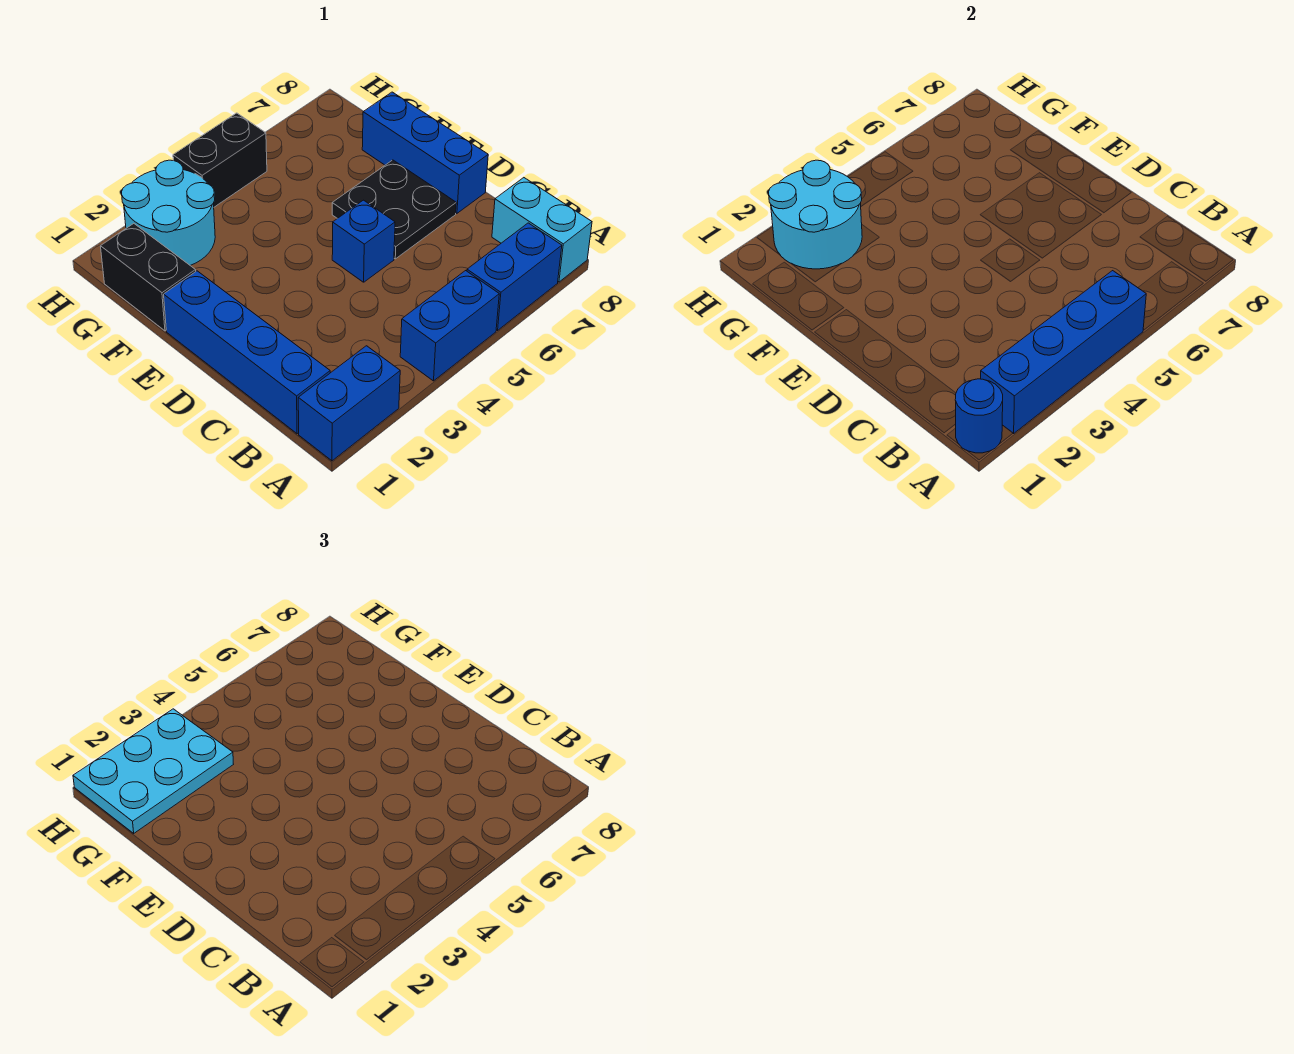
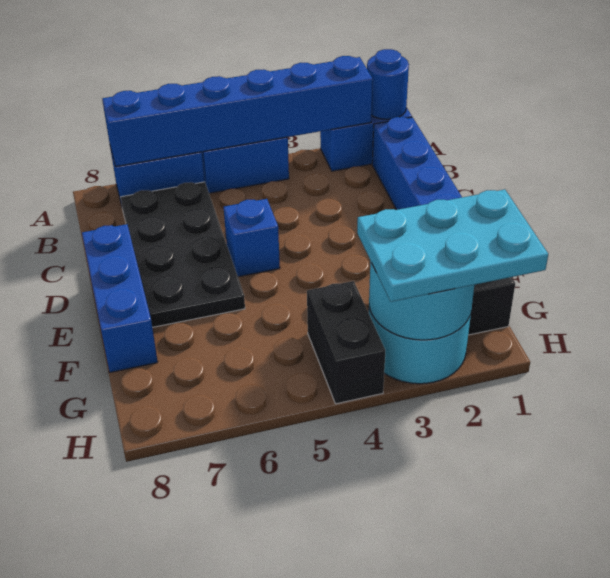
blue 1x4 brick [981,271,1146,434] -> blue 1x6 brick [102,56,373,167]
cyan 1x2 brick [492,178,592,282] -> none
black 2x2 plate [332,160,456,259] -> black 2x4 plate [121,182,245,327]
black 1x2 brick [173,113,267,207] -> black 1x2 brick turned to [307,281,385,404]

